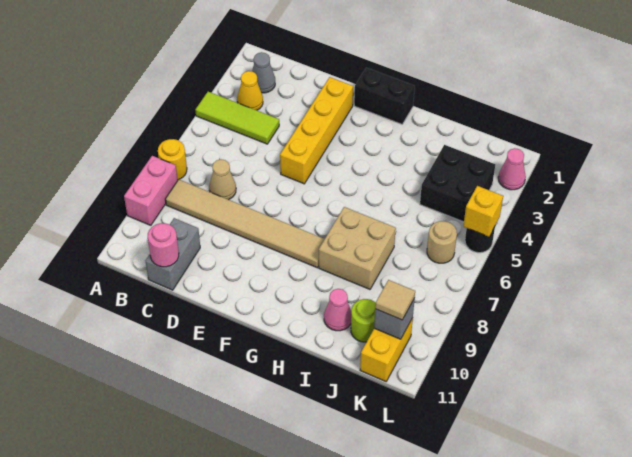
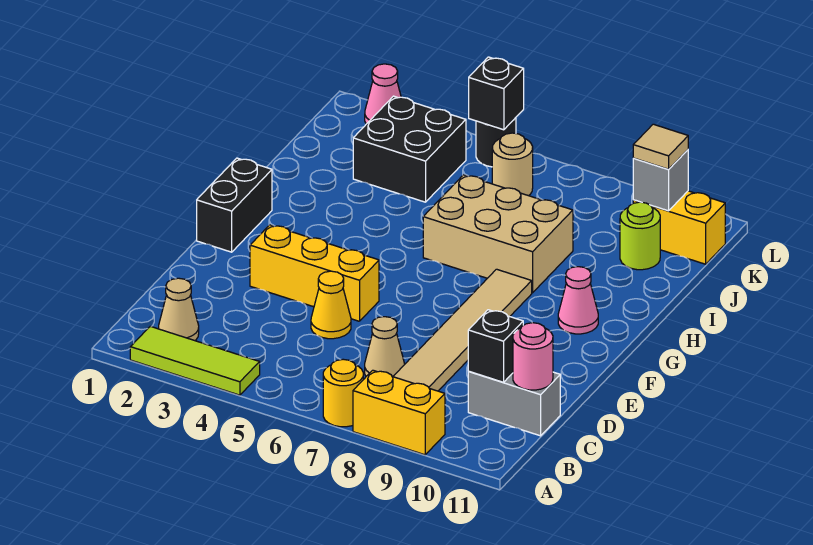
lime 1x3 tile [195,92,279,144] -> lime 1x3 tile turned to [130,326,260,395]
pink 1x2 brick [124,156,178,225] -> yellow 1x2 brick [353,370,445,455]
grey 1x1 cone [252,52,275,93] -> tan 1x1 cone [159,278,199,341]
yellow 1x1 cone [237,71,263,110] -> yellow 1x1 cone moved to [311,271,351,339]
none -> black 1x1 brick [468,310,523,382]
yellow 1x4 brick [280,77,353,184] -> yellow 1x3 brick [250,225,379,321]
tan 2x2 brick [319,207,396,289] -> tan 2x3 brick [423,175,573,293]
pink 1x1 cone [324,289,351,331] -> pink 1x1 cone moved to [558,267,598,334]
yellow 1x1 brick [463,186,503,237] -> black 1x1 brick [469,57,524,130]

